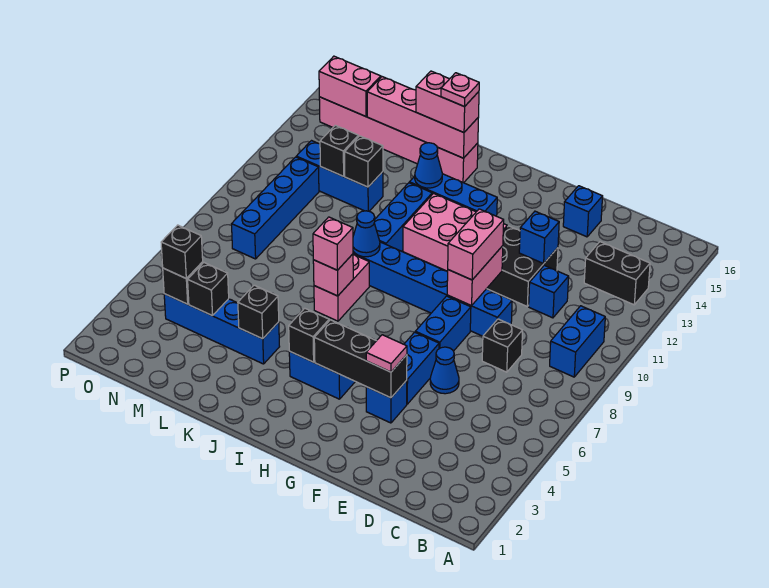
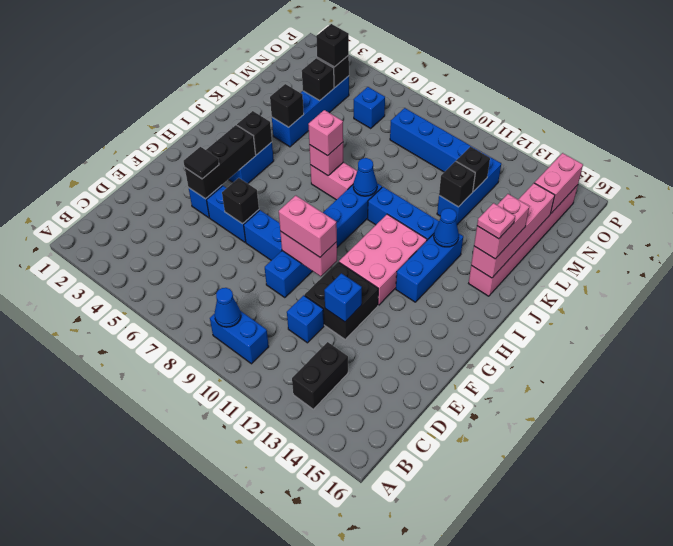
black 1x1 brick [482,319,523,372] -> black 1x1 brick moved to [222,178,259,224]
blue 1x1 cone [430,347,459,394] -> blue 1x1 cone moved to [215,288,241,327]
blue 1x1 brick [563,186,603,237] -> blue 1x1 brick moved to [354,87,385,128]
pink 1x1 tile [366,335,407,372] -> black 1x1 tile [184,147,219,179]

